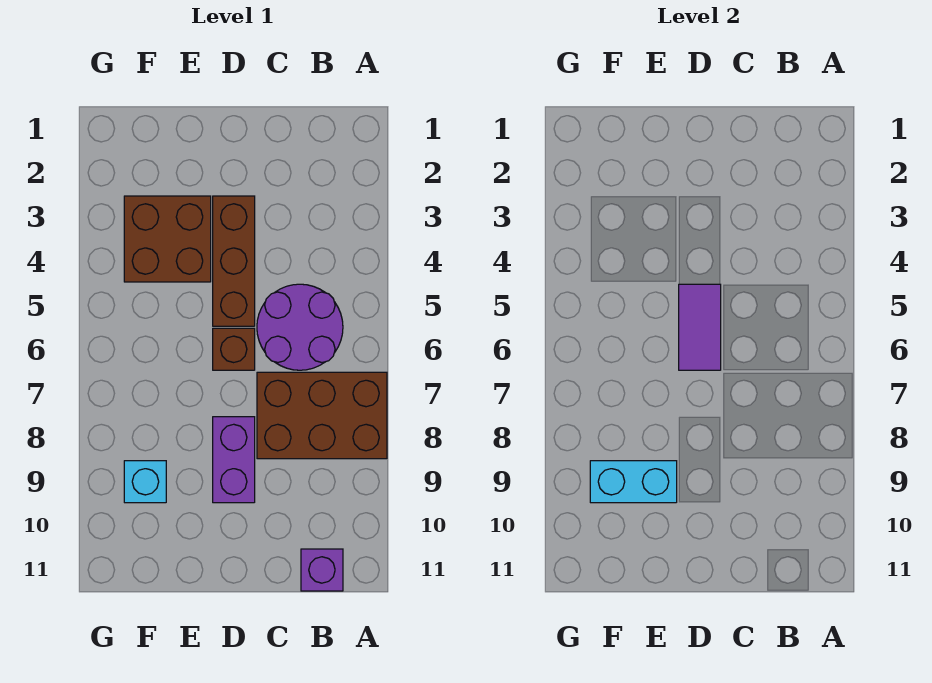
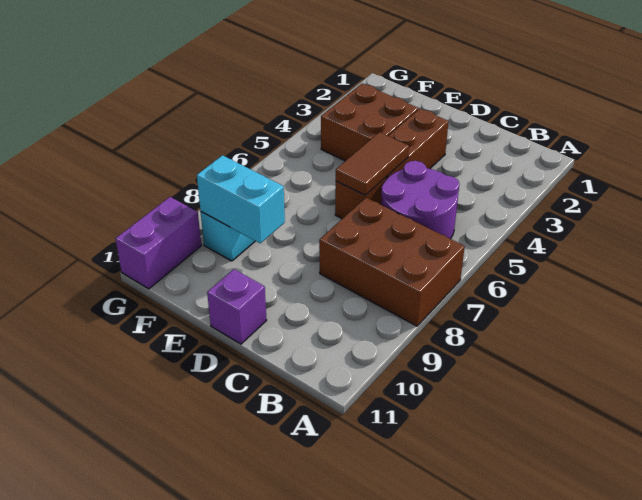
purple 1x1 brick [301,549,343,591] -> purple 1x1 brick moved to [207,269,267,344]
purple 1x2 tile [679,284,721,370] -> brown 1x2 tile [336,132,409,195]
purple 1x2 brick [213,417,255,503] -> purple 1x2 brick moved to [116,197,201,289]

